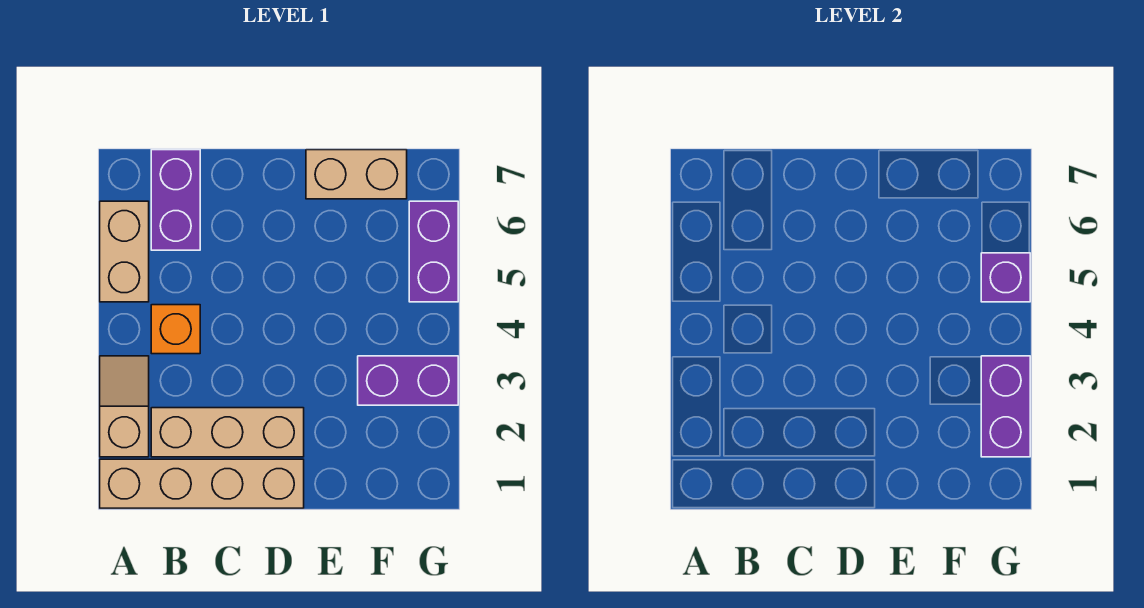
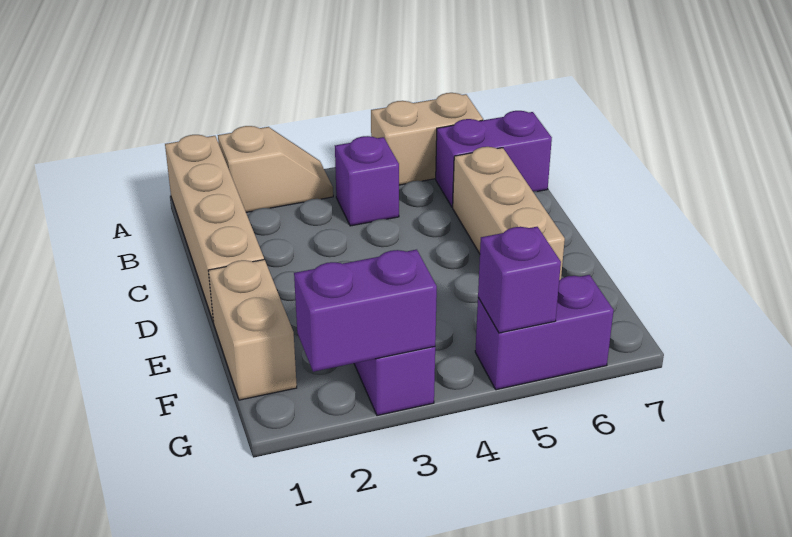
tan 1x3 brick [151,408,304,457] -> tan 1x3 brick moved to [453,147,565,280]
orange 1x1 brick [151,305,200,354] -> purple 1x1 brick [335,136,399,226]
tan 1x2 brick [306,150,407,199] -> tan 1x2 brick moved to [208,260,297,400]

